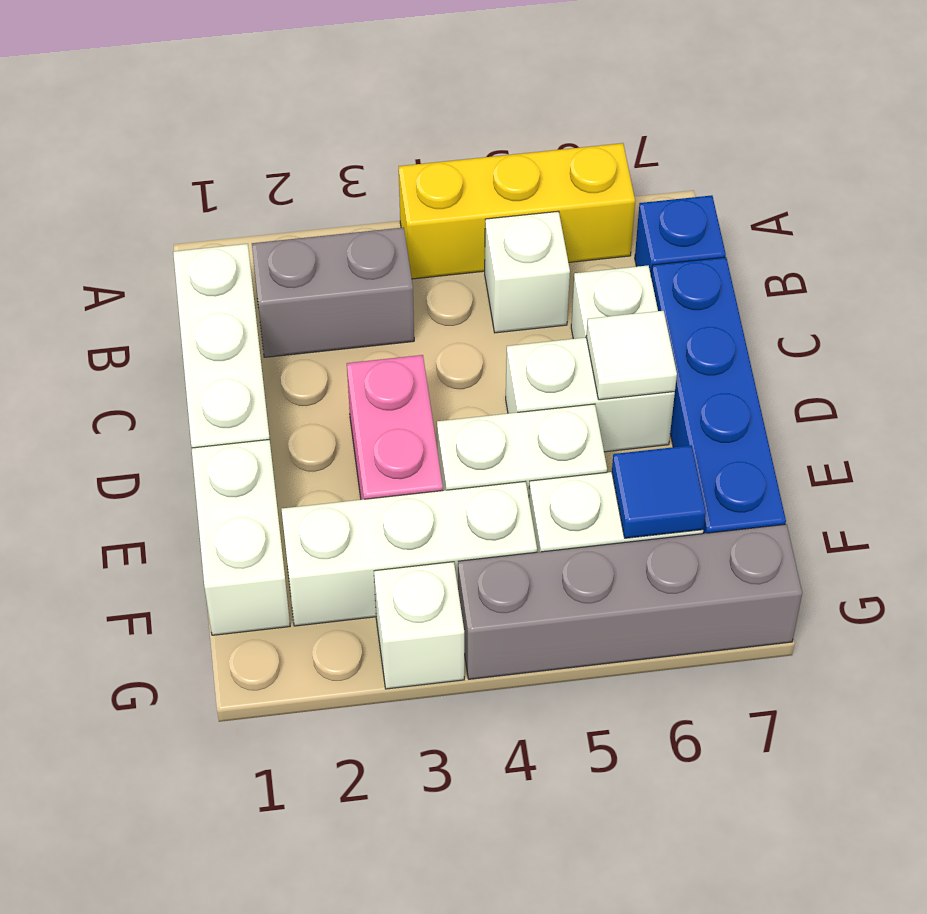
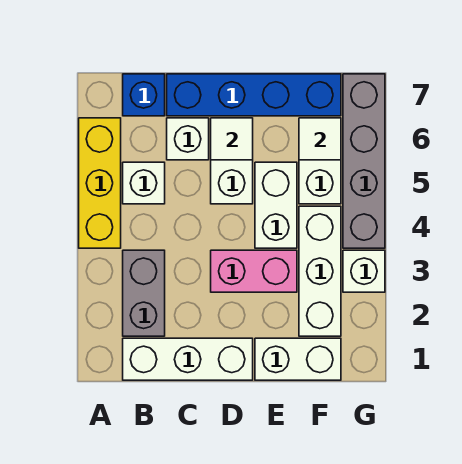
blue 1x1 tile [612,445,706,538] -> white 1x1 tile [299,118,341,160]

